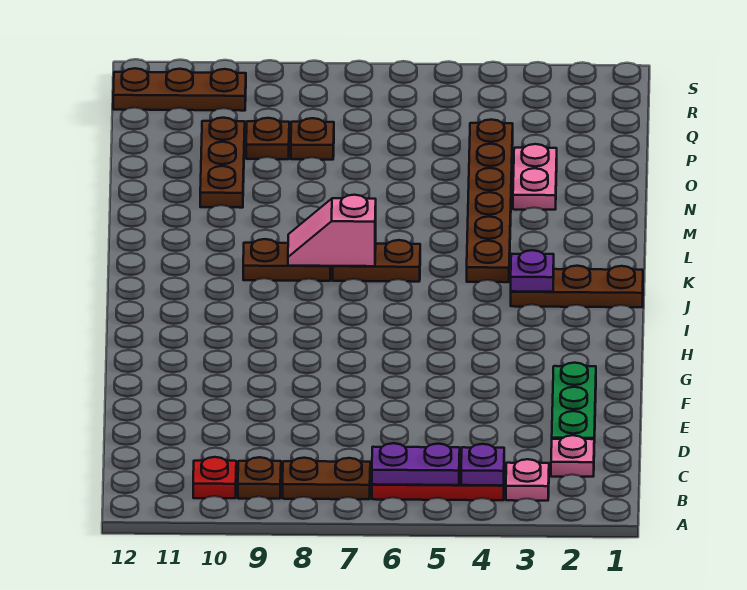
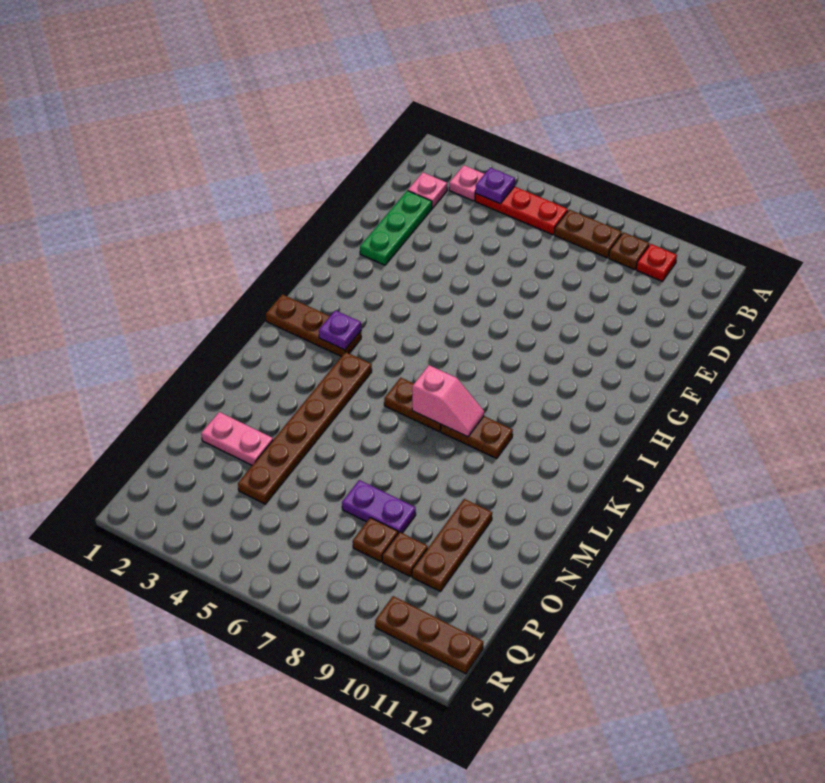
purple 1x2 plate [372,443,460,485] -> purple 1x2 plate moved to [342,480,416,533]
pink 1x2 plate [513,144,557,210] -> pink 1x2 plate turned to [201,412,273,465]

